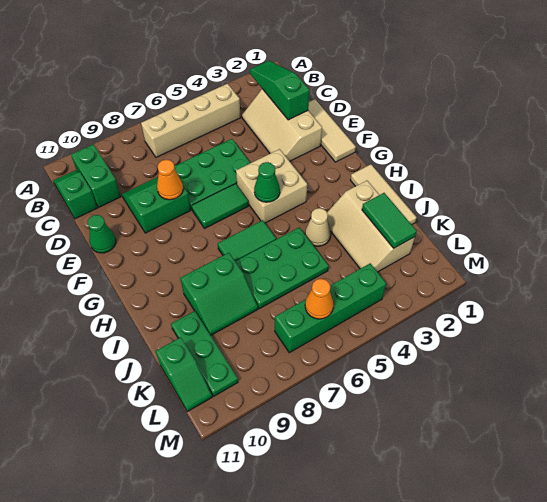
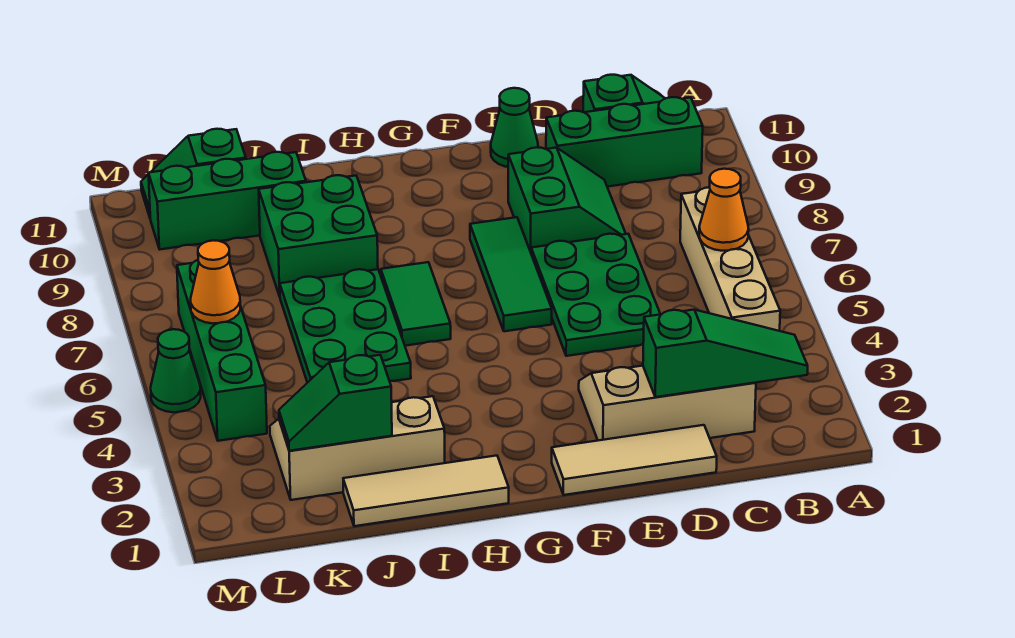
green 1x2 brick [71,144,121,207] -> green 1x3 brick [546,97,703,187]
orange 1x1 cone [157,160,183,200] -> orange 1x1 cone moved to [699,169,749,251]
tan 2x2 brick [236,149,307,223] -> none
green 1x2 tile [192,184,249,229] -> green 1x3 tile [470,217,552,331]
green 1x1 cone [254,162,280,202] -> green 1x1 cone moved to [151,329,201,412]
tan 1x1 cone [305,208,331,246] -> none
green 2x2 slope [181,253,258,335] -> green 2x2 brick [259,175,378,296]
green 1x2 tile [362,193,417,248] -> green 1x2 slope [279,355,392,451]
green 1x3 plate [171,311,238,396] -> green 1x3 brick [149,152,306,249]

